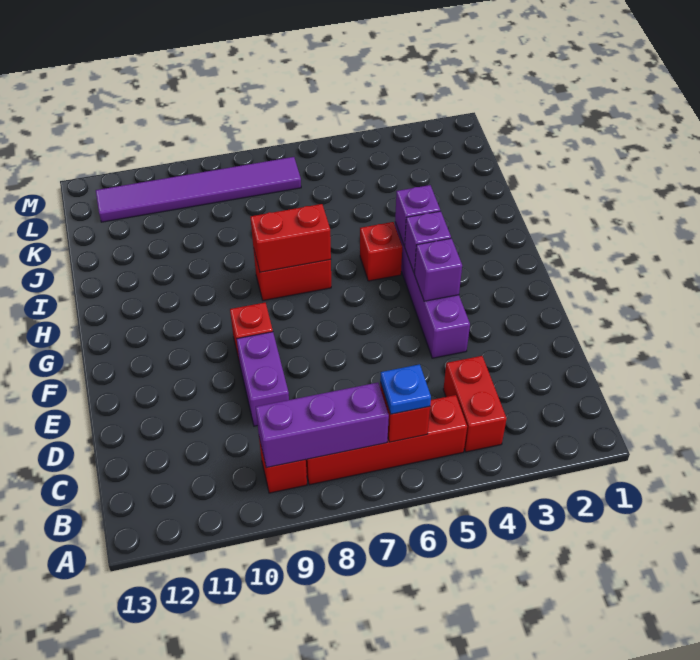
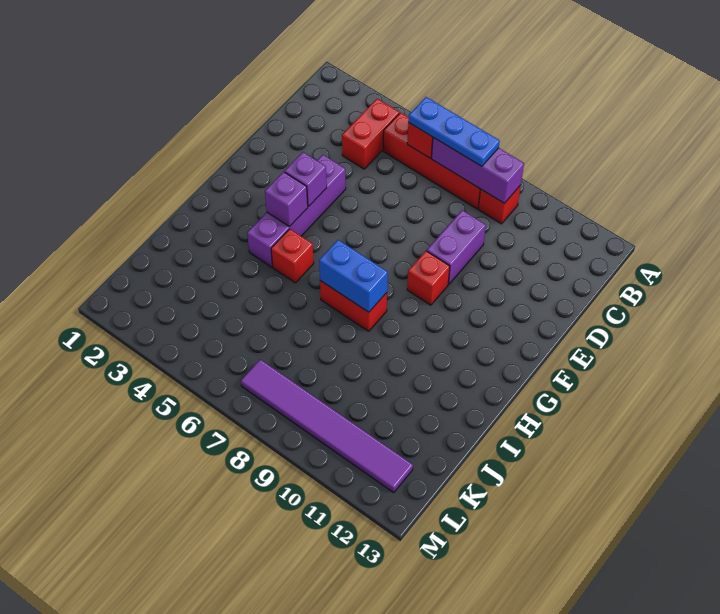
blue 1x1 plate [380,364,431,414] -> blue 1x3 plate [408,97,500,166]
purple 1x1 brick [395,185,440,246] -> none
red 1x2 brick [250,204,331,272] -> blue 1x2 brick [319,240,388,312]

